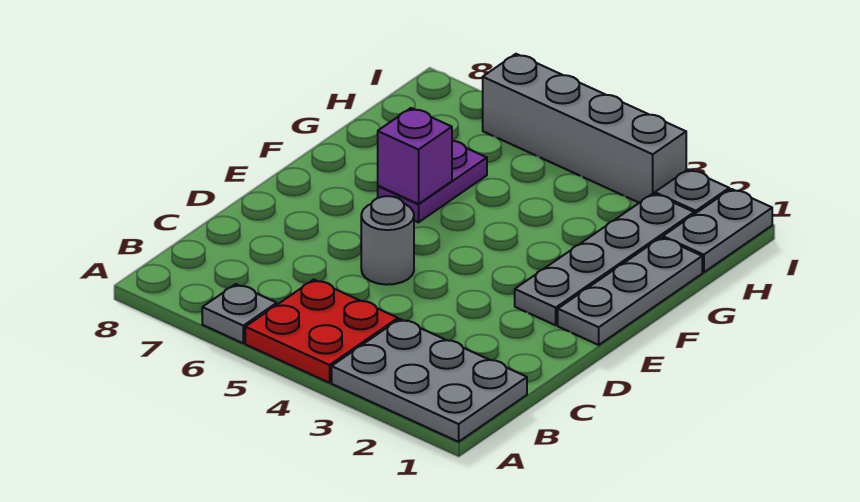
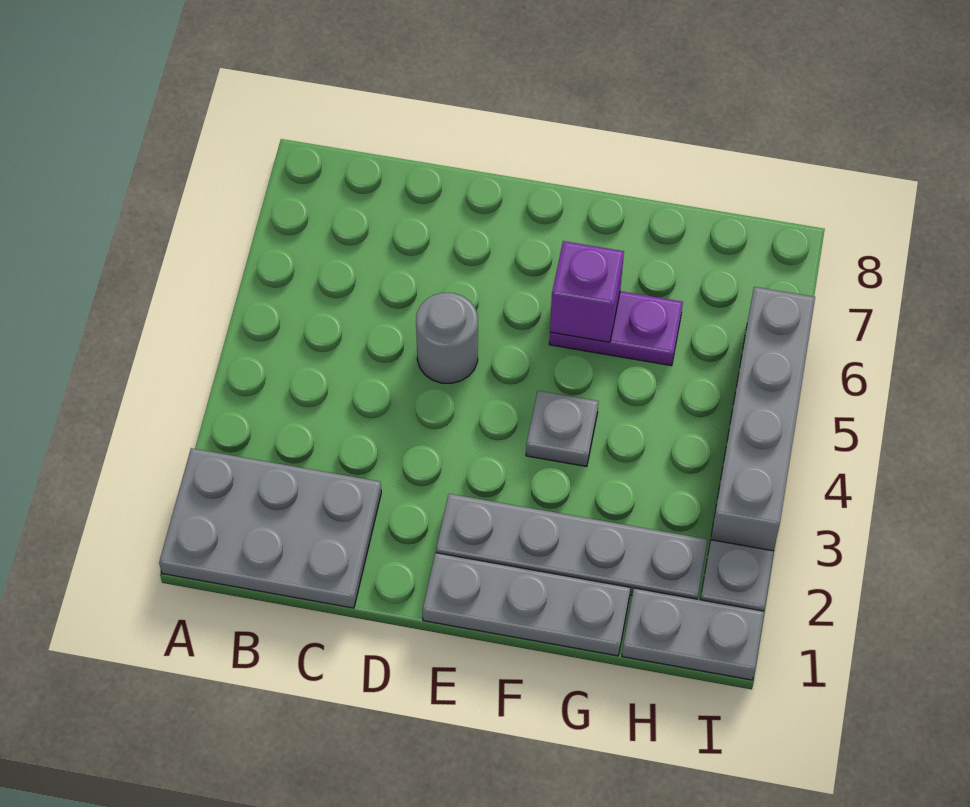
grey 2x3 plate [332,319,527,442] -> grey 2x3 plate turned to [159,448,381,608]
red 2x2 plate [245,280,398,383] -> none
grey 1x1 plate [202,284,277,343] -> grey 1x1 plate moved to [526,391,598,467]

